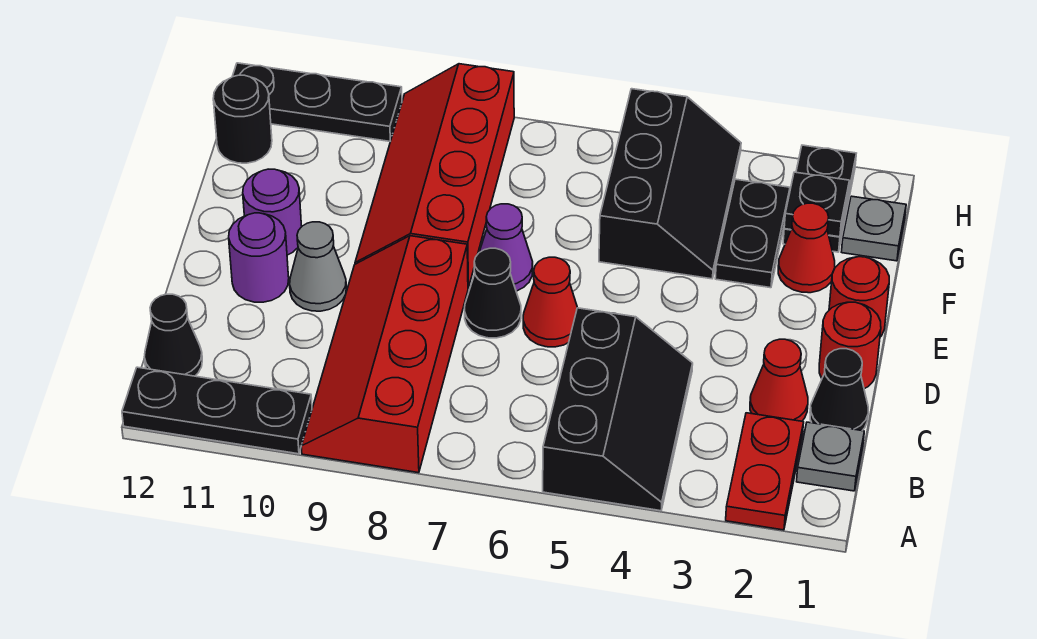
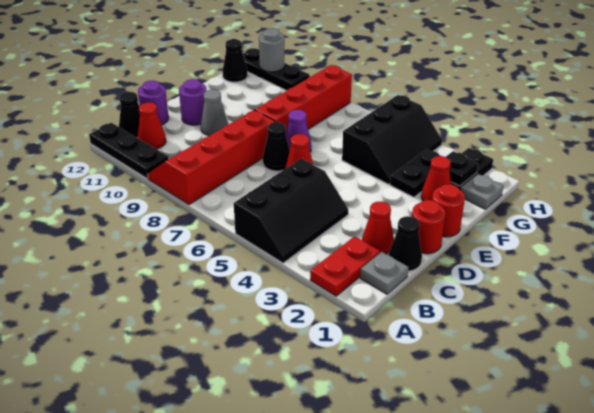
none -> red 1x1 cone [138,102,166,149]
purple 1x1 round brick [243,169,302,255] -> purple 1x1 round brick moved to [138,80,169,125]
black 1x1 round brick [213,75,272,163] -> black 1x1 cone [223,39,248,82]
none -> grey 1x1 round brick [259,29,285,72]

